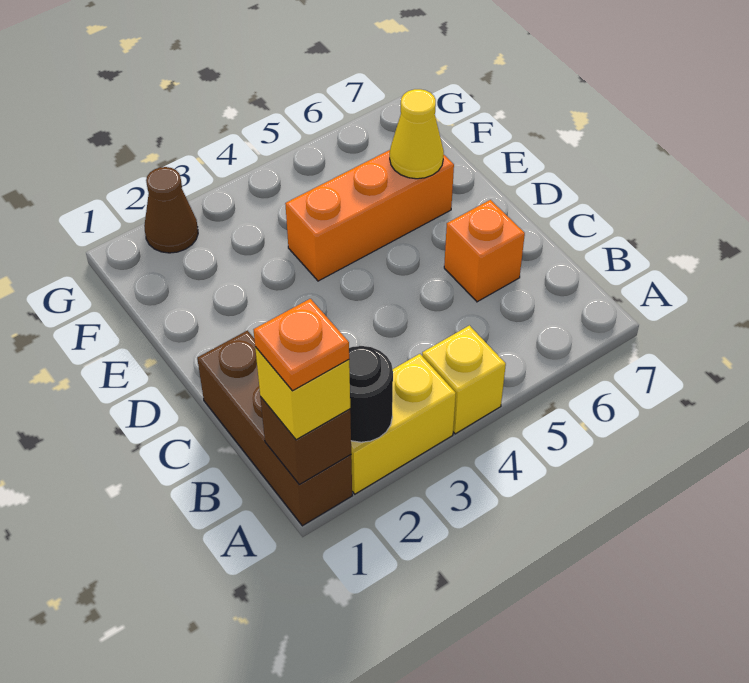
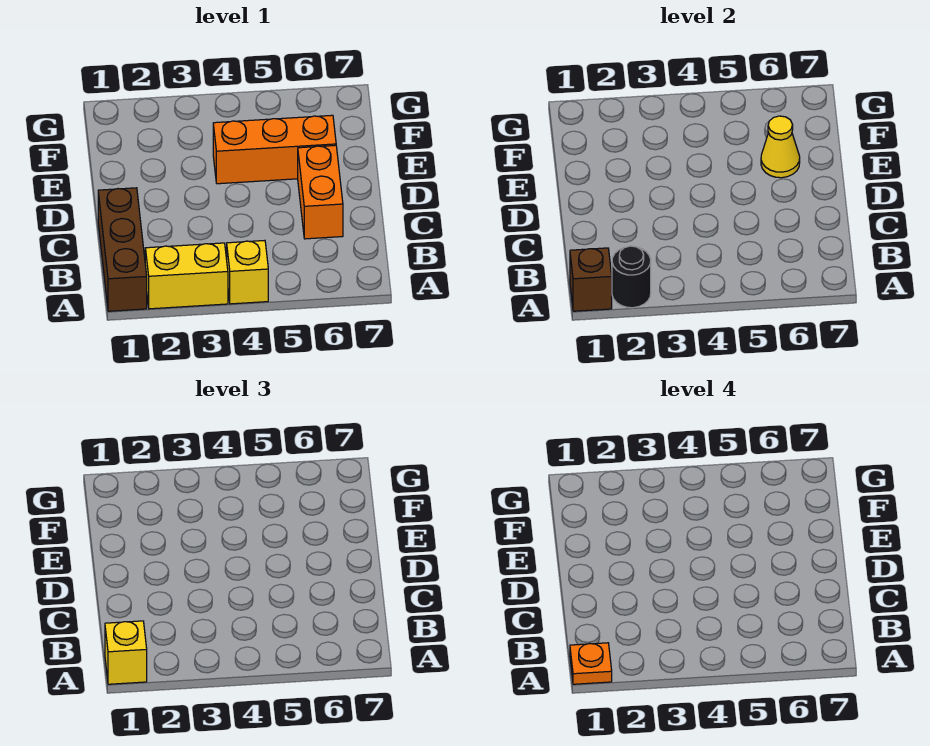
orange 1x1 brick [444,200,525,302] -> orange 1x2 brick [298,145,343,239]
brown 1x1 cone [144,167,198,253] -> none

